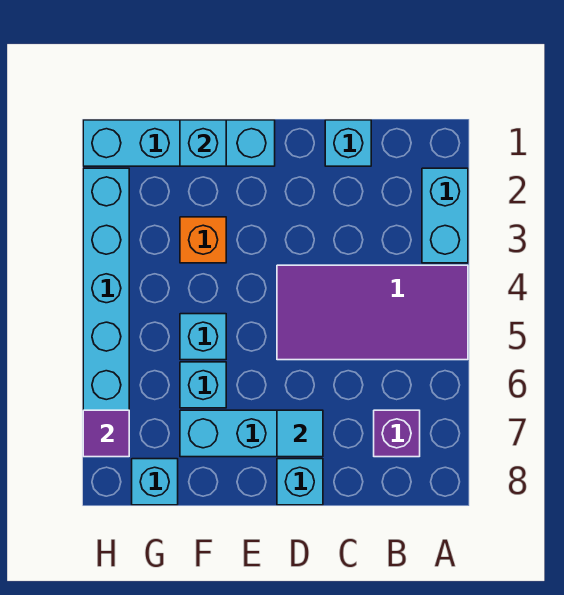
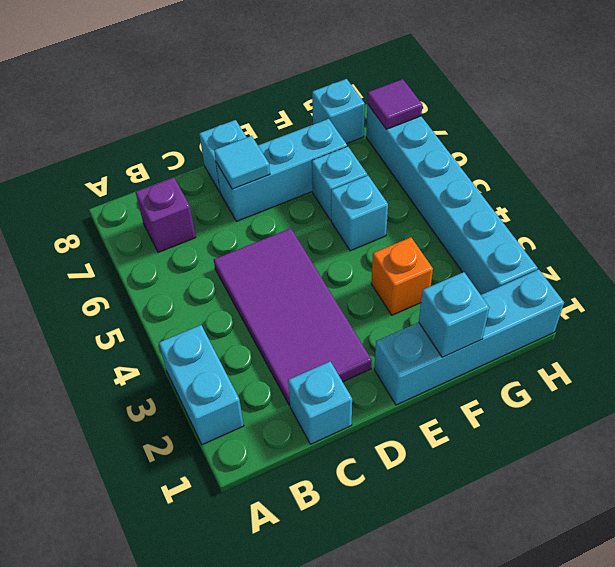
purple 2x4 tile [277,265,468,360] -> purple 2x4 tile turned to [214,228,372,406]

